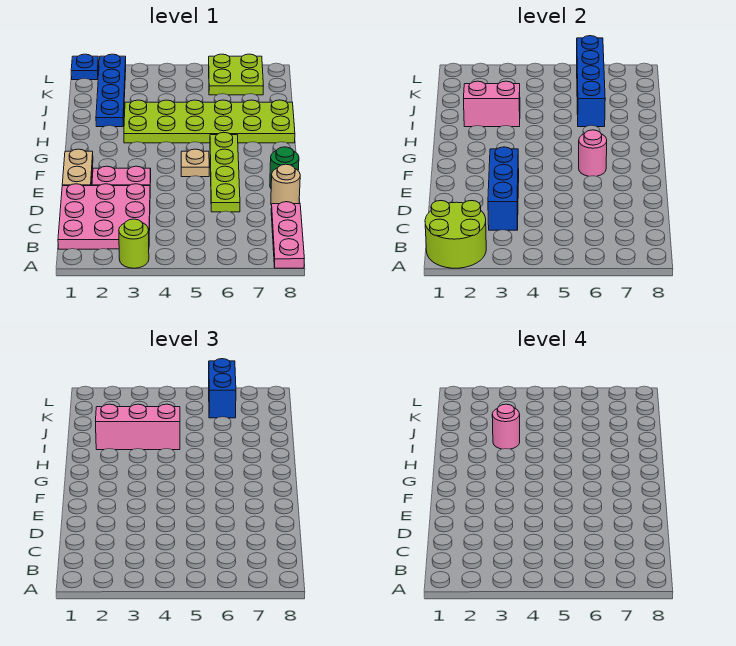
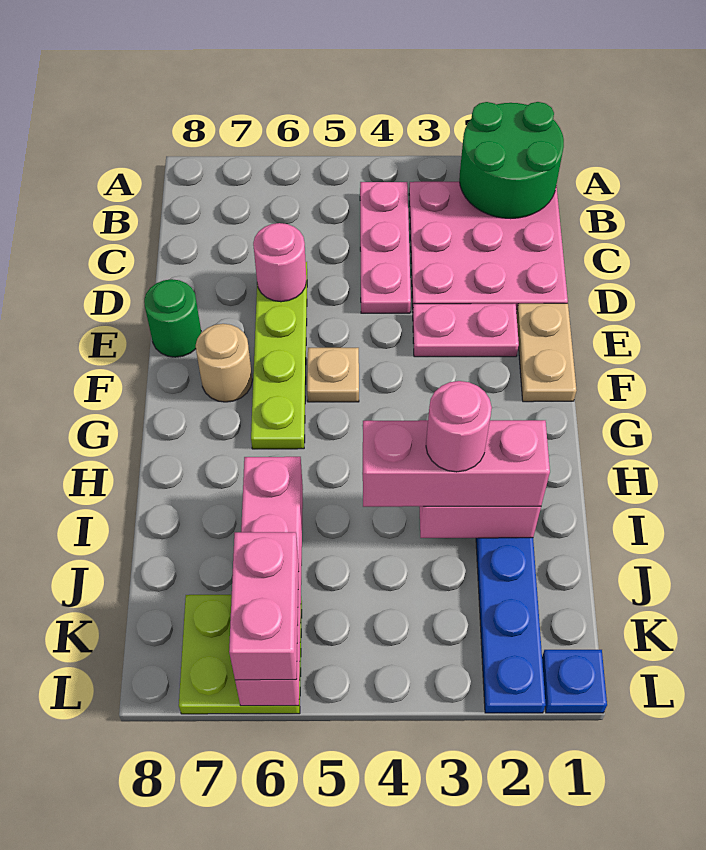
lime 2x2 round brick [425,201,486,268] -> green 2x2 round brick [459,102,564,219]
lime 1x1 round brick [119,219,149,268] -> none
pink 1x3 plate [271,202,304,268] -> pink 1x3 plate moved to [360,182,411,313]
blue 1x3 brick [488,147,519,230] -> none
tan 1x1 round brick [271,164,300,205] -> tan 1x1 round brick moved to [196,324,252,402]
pink 1x1 round brick [579,130,607,176] -> pink 1x1 round brick moved to [253,223,306,302]
lime 2x6 plate [124,100,295,143] -> none
blue 1x4 brick [577,36,605,127] -> pink 1x4 brick [235,457,303,706]
blue 1x2 brick [209,359,236,418] -> pink 1x2 brick [229,532,299,680]

